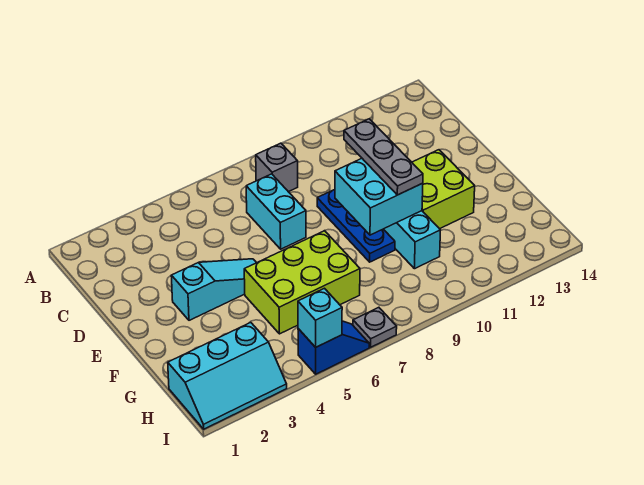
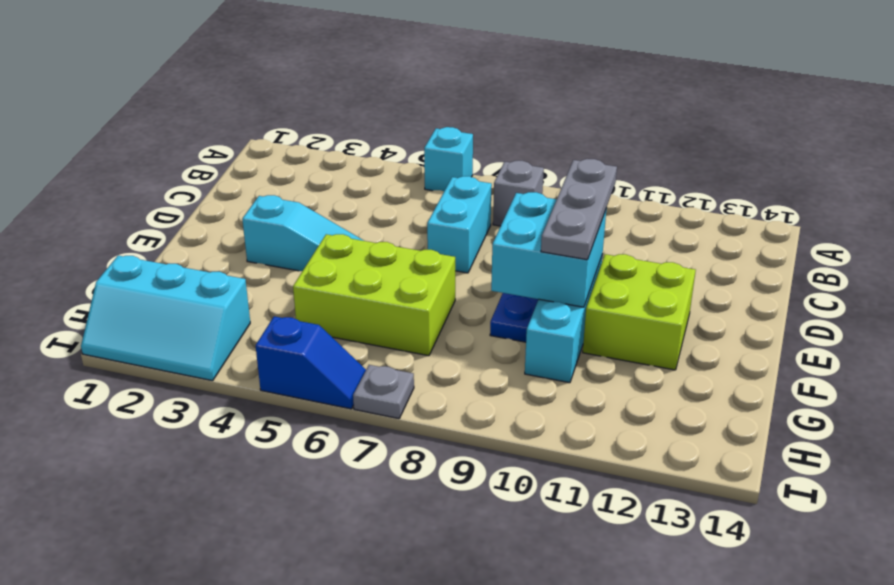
cyan 1x1 brick [298,288,342,347] -> cyan 1x1 brick moved to [424,127,473,191]

